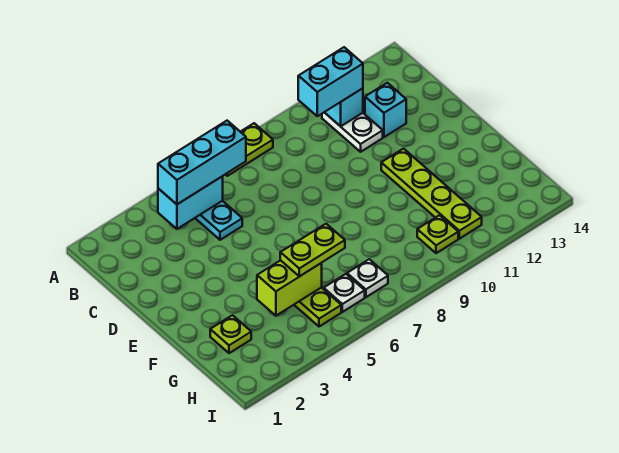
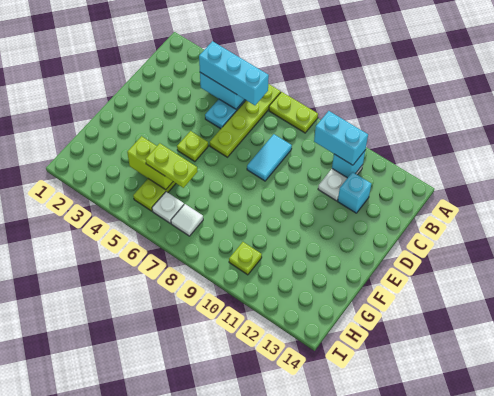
none -> cyan 1x2 tile [247,134,292,181]
lime 1x4 plate [381,149,482,239] -> lime 1x4 plate moved to [210,84,281,157]
lime 1x1 plate [210,315,251,353] -> lime 1x1 plate moved to [177,131,208,162]
white 1x1 plate [347,259,388,297] -> white 1x1 tile [171,204,203,236]

